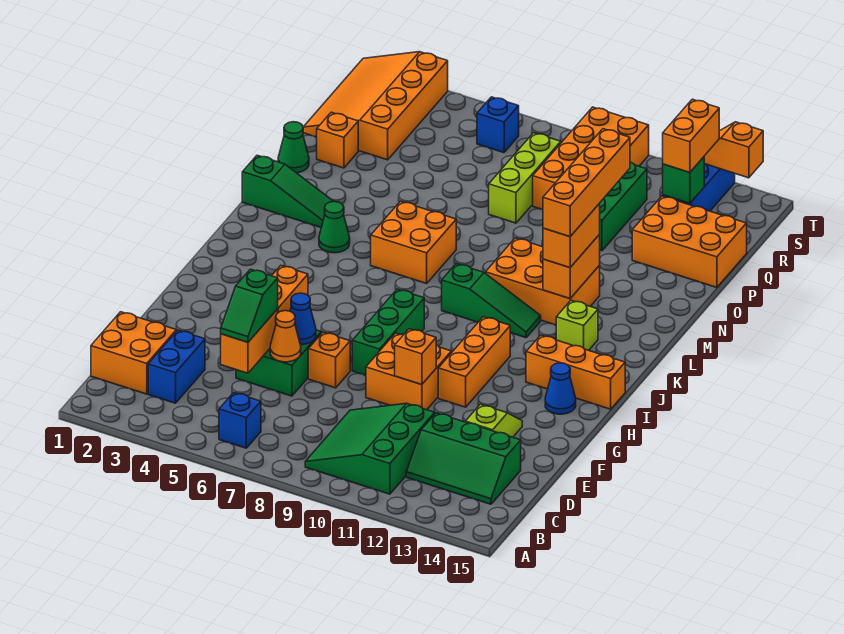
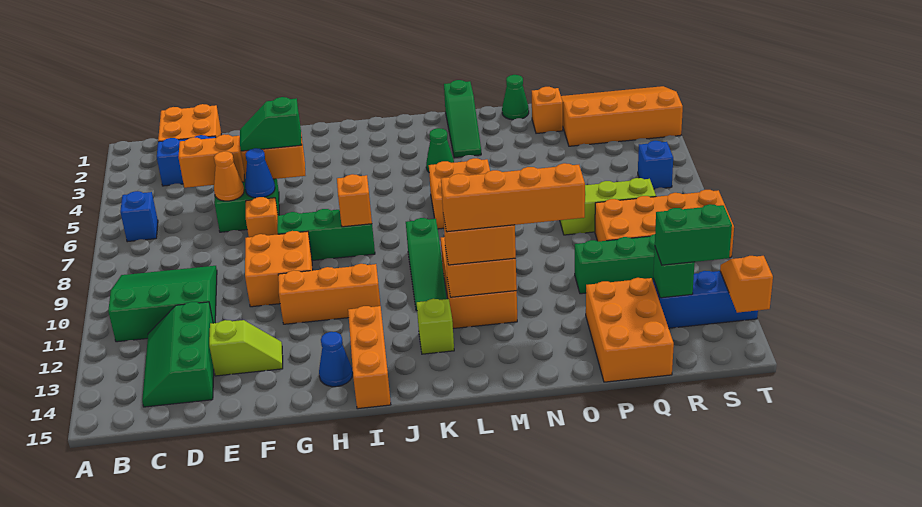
green 1x2 slope [221,269,278,342] -> green 1x2 slope moved to [240,97,301,151]
orange 1x1 brick [395,329,436,385] -> orange 1x1 brick moved to [337,174,372,227]
orange 1x2 brick [663,99,719,173] -> green 1x2 brick [655,204,732,265]

